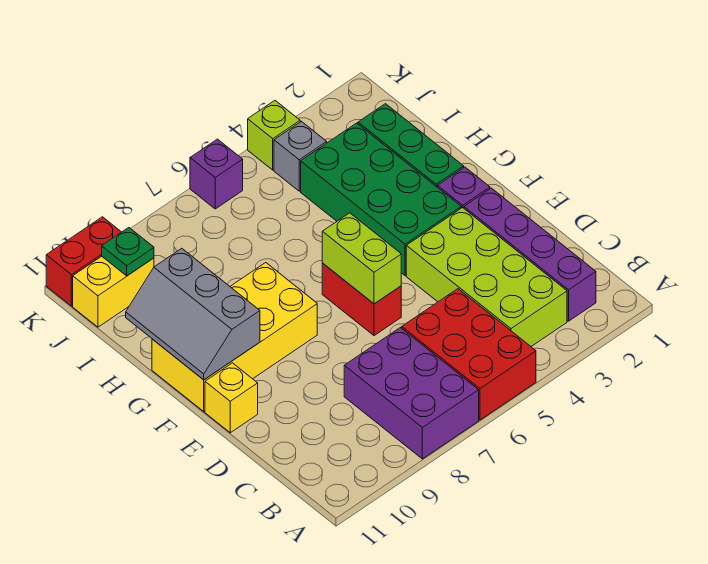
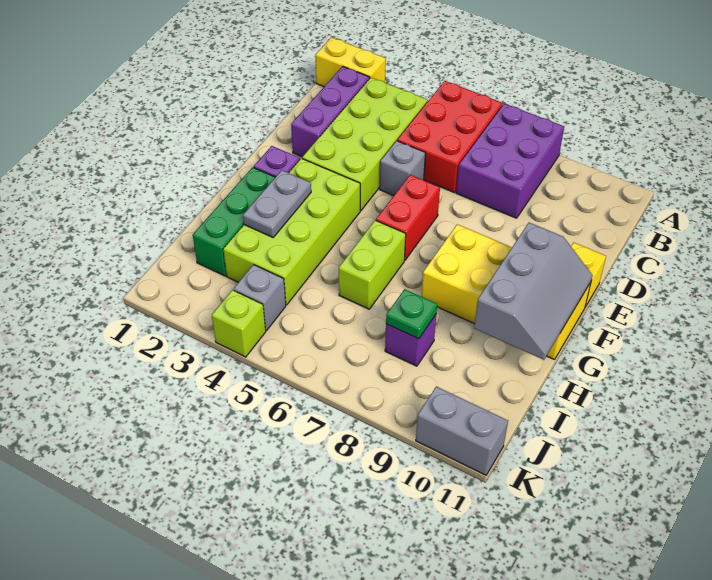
purple 1x4 brick [464,188,596,321] -> purple 1x3 brick [291,66,370,157]
none -> grey 1x1 brick [380,141,425,196]
lime 1x2 brick [322,213,401,304] -> lime 1x2 brick moved to [339,220,406,309]
green 2x4 brick [301,123,461,276] -> lime 2x4 brick [223,158,360,305]
none -> grey 1x2 plate [243,170,311,237]
yellow 1x2 brick [73,256,154,327] -> yellow 1x2 brick moved to [316,37,386,87]
green 1x1 plate [102,228,154,276] -> green 1x1 plate moved to [386,289,437,339]
purple 1x1 brick [190,139,243,209] -> purple 1x1 brick moved to [385,315,436,366]
red 1x2 brick [46,217,121,306] -> grey 1x2 brick [416,387,508,475]

